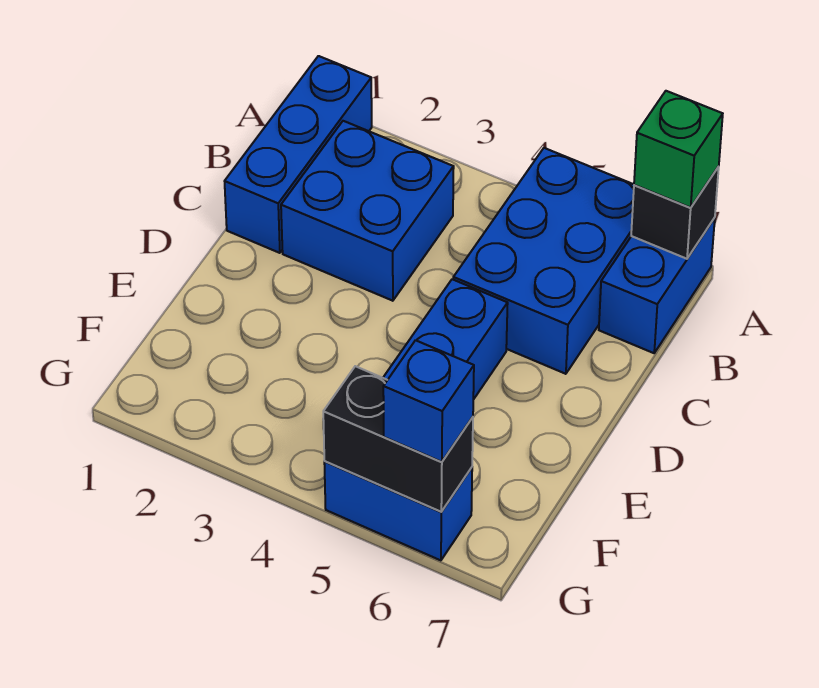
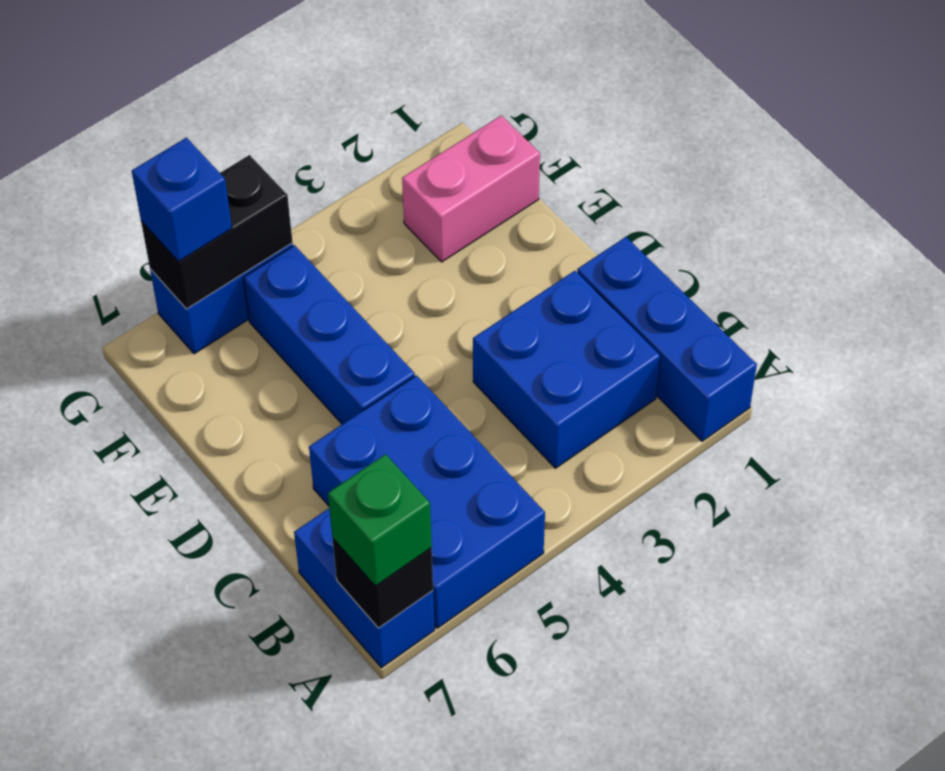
none -> pink 1x2 brick [402,116,540,262]

